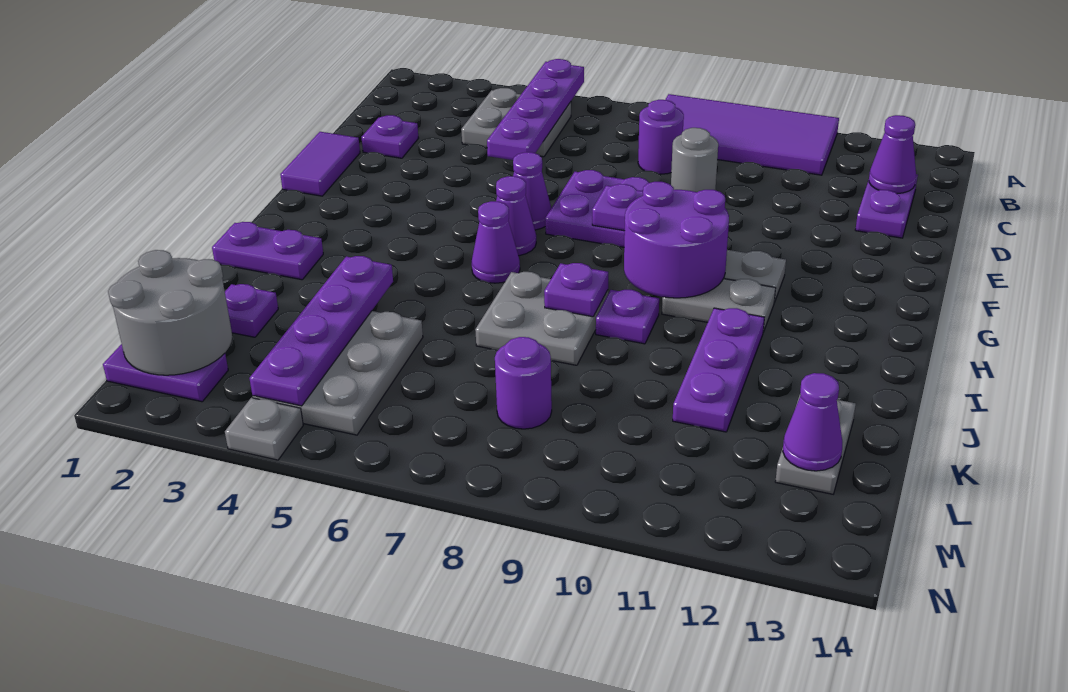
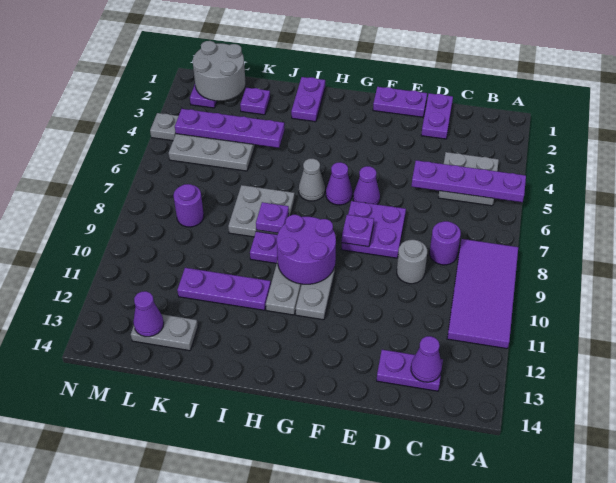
purple 1x1 plate [361,115,418,158] -> purple 1x2 plate [421,93,453,139]
purple 1x2 tile [280,132,360,196] -> purple 1x2 plate [373,87,427,117]
purple 1x1 cone [472,201,520,283] -> grey 1x1 cone [299,159,325,201]

